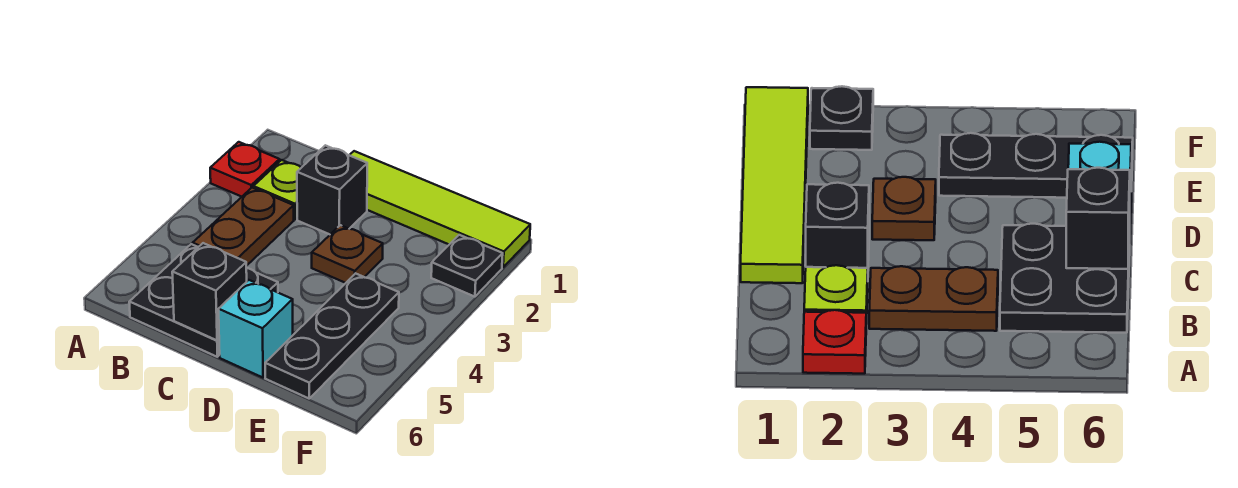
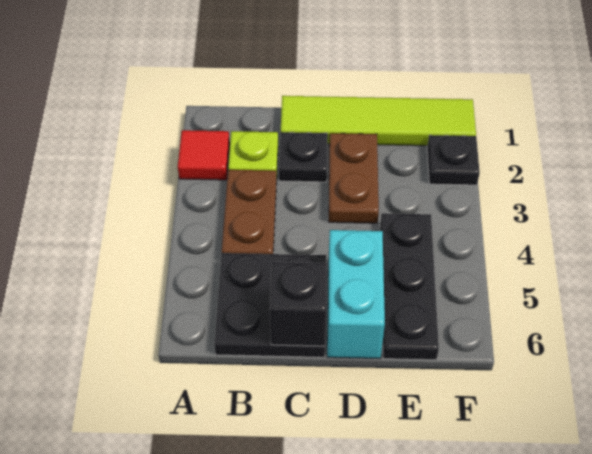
red 1x1 plate [210,142,280,197] -> red 1x1 tile [178,130,230,180]
black 1x1 brick [297,145,367,234] -> black 1x1 plate [279,132,328,182]
brown 1x1 plate [312,225,383,283] -> brown 1x2 plate [329,133,379,223]
cyan 1x1 brick [219,280,293,378] -> cyan 1x2 brick [327,230,385,359]

